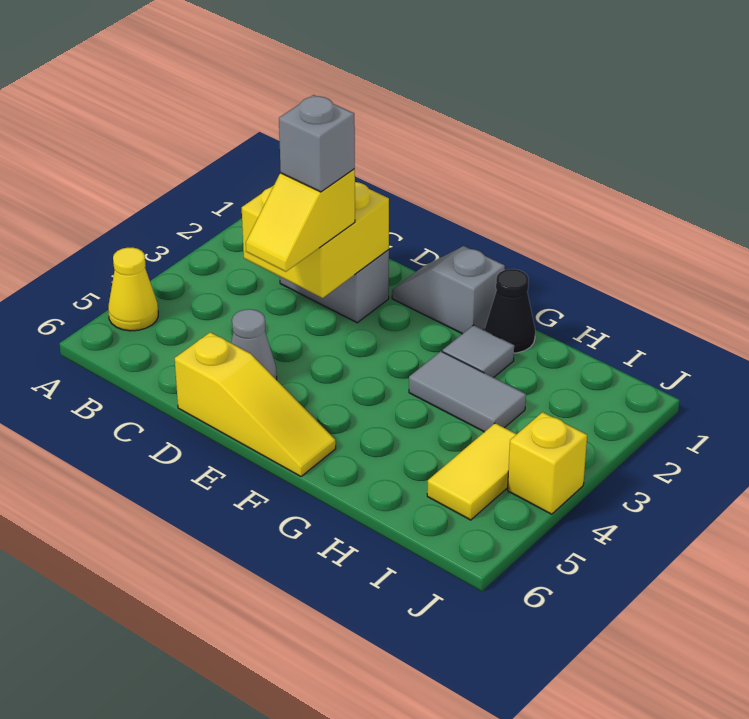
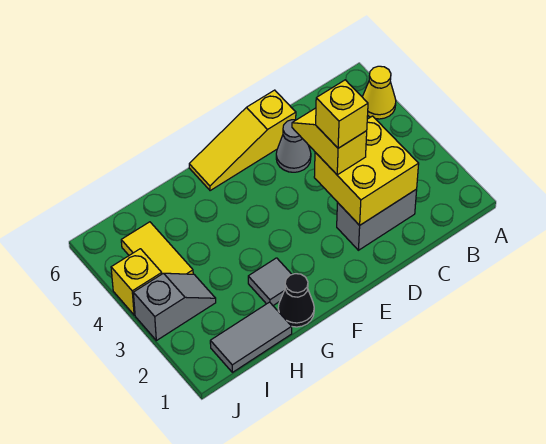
grey 1x1 brick [279,95,355,192] -> yellow 1x1 brick [315,80,368,148]
grey 1x2 slope [392,246,505,334] -> grey 1x2 slope moved to [133,273,216,341]
grey 1x2 tile [409,351,526,432] -> grey 1x2 tile moved to [210,302,292,372]

